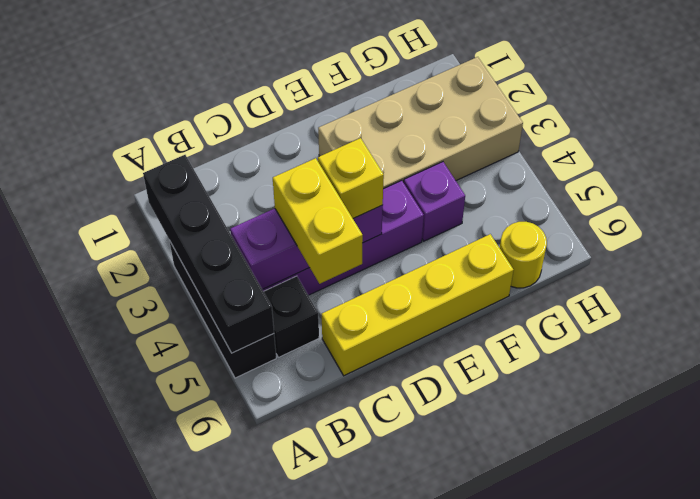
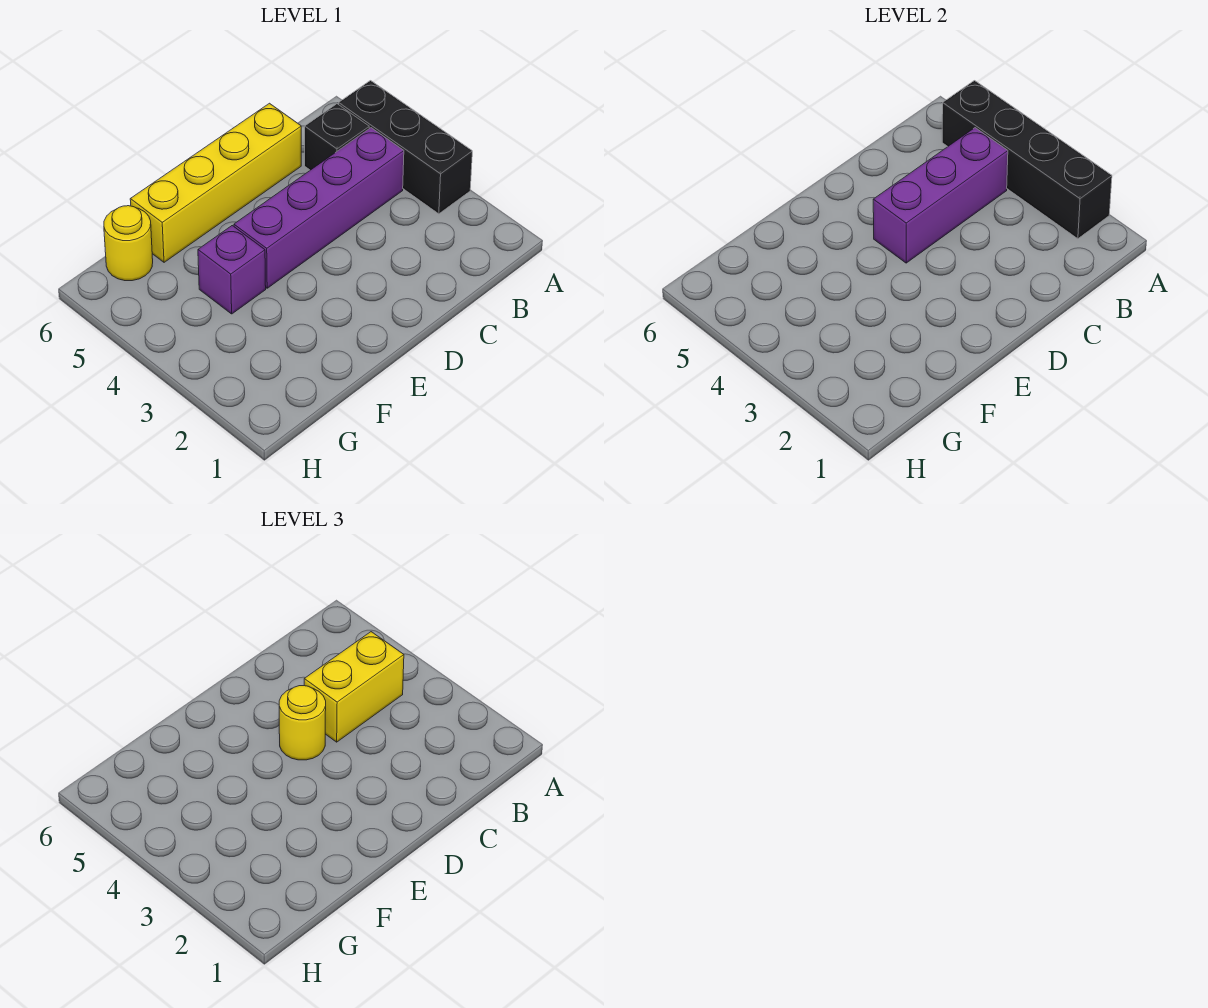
yellow 1x2 brick [273,158,363,284] -> yellow 1x2 brick turned to [304,632,404,742]
yellow 1x1 brick [318,138,384,219] -> yellow 1x1 round brick [279,686,326,760]
tan 2x4 brick [318,57,523,189] -> none

